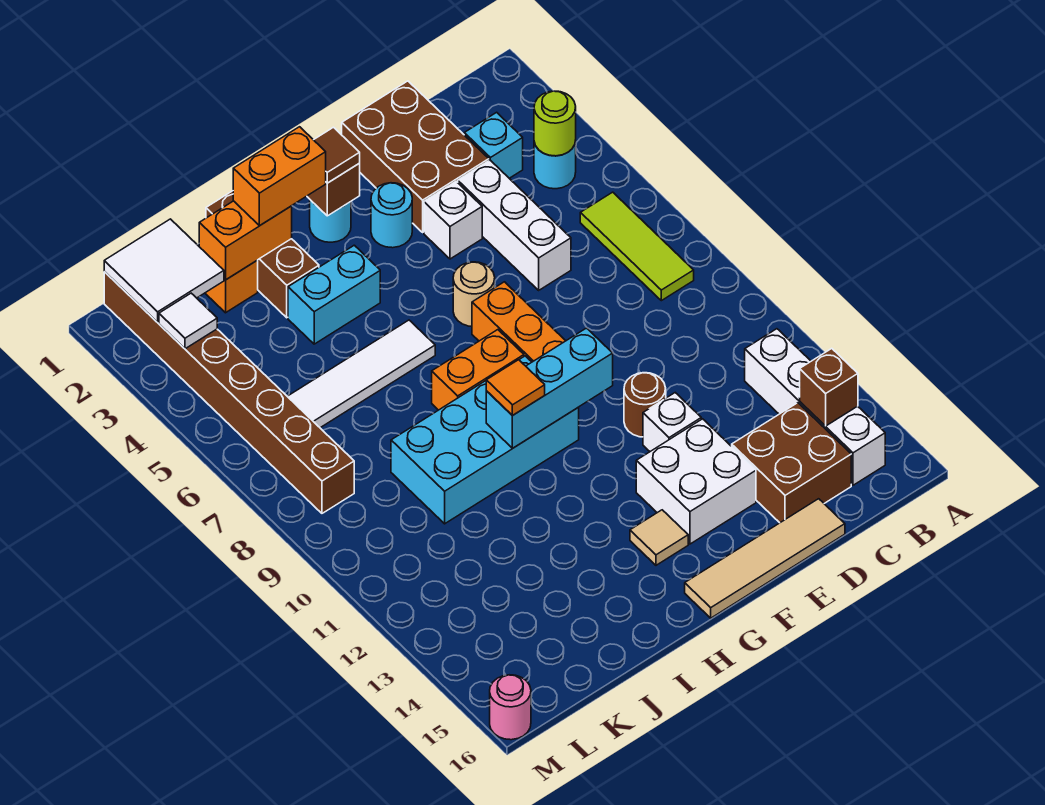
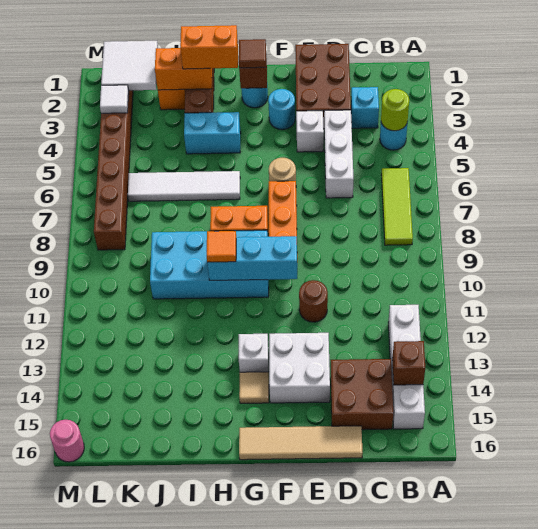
white 1x1 brick [643,393,701,451] -> white 1x1 brick moved to [239,334,269,372]

